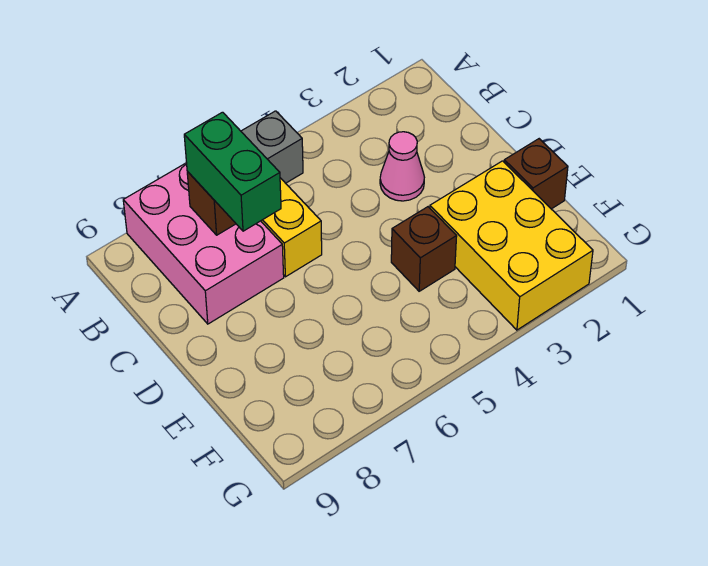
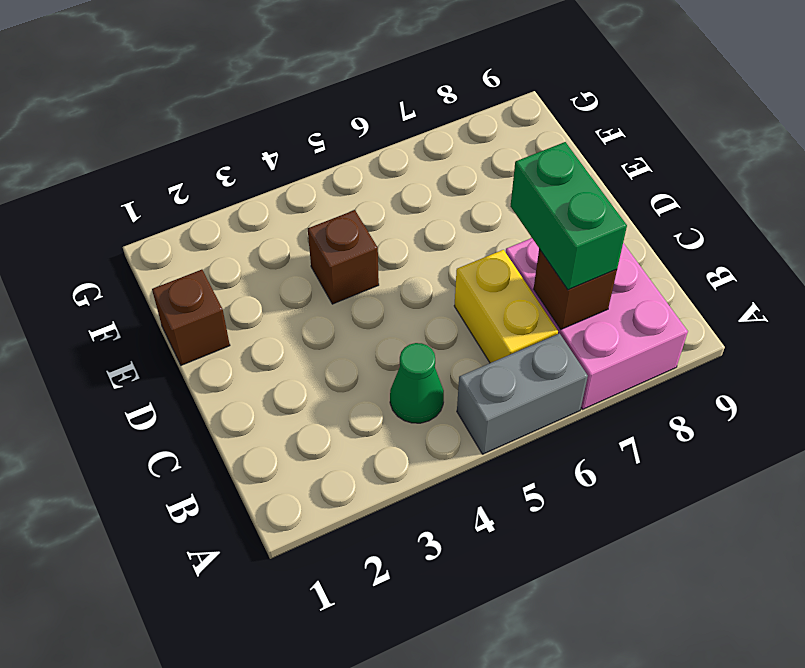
none -> green 1x1 cone [390,343,444,423]
pink 1x1 cone [380,132,424,201] -> none
yellow 2x3 brick [430,161,593,330] -> none

